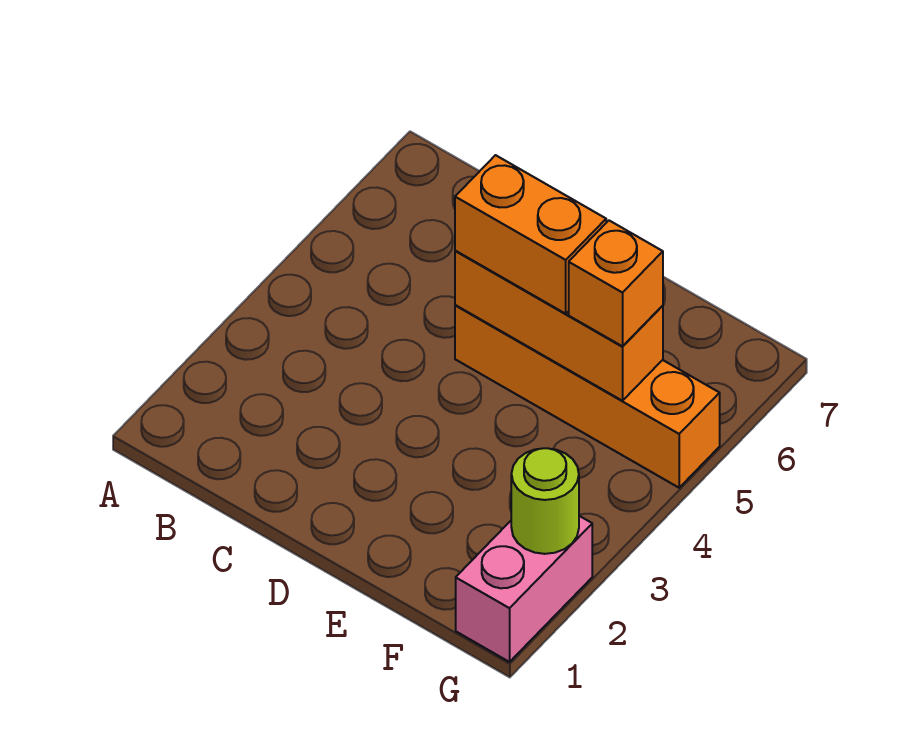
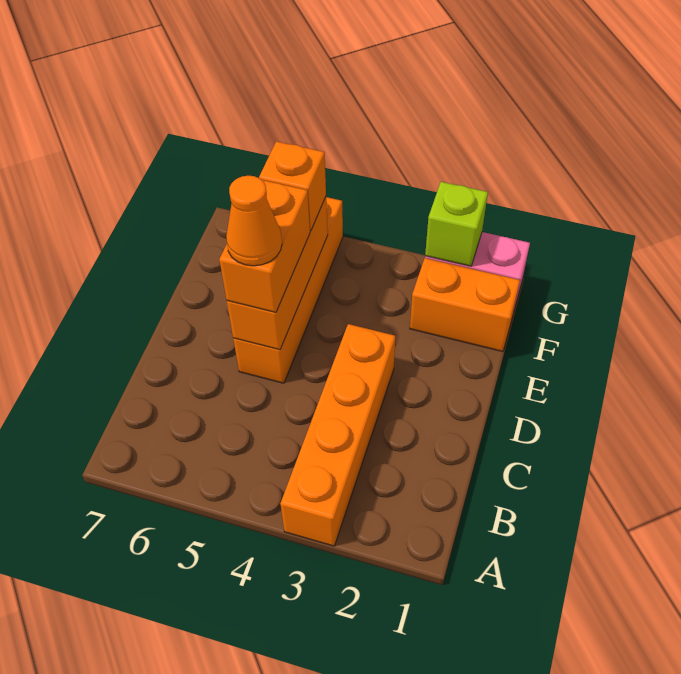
none -> orange 1x4 brick [280,324,395,546]
none -> orange 1x1 cone [226,176,282,266]
none -> orange 1x2 brick [410,258,520,352]
lime 1x1 round brick [511,448,579,554] -> lime 1x1 brick [425,182,488,266]

